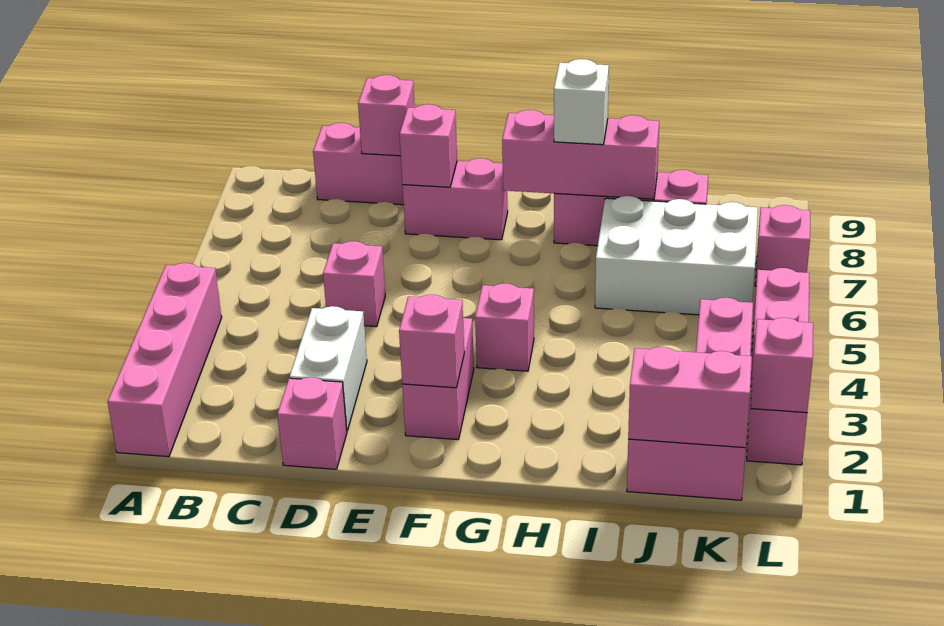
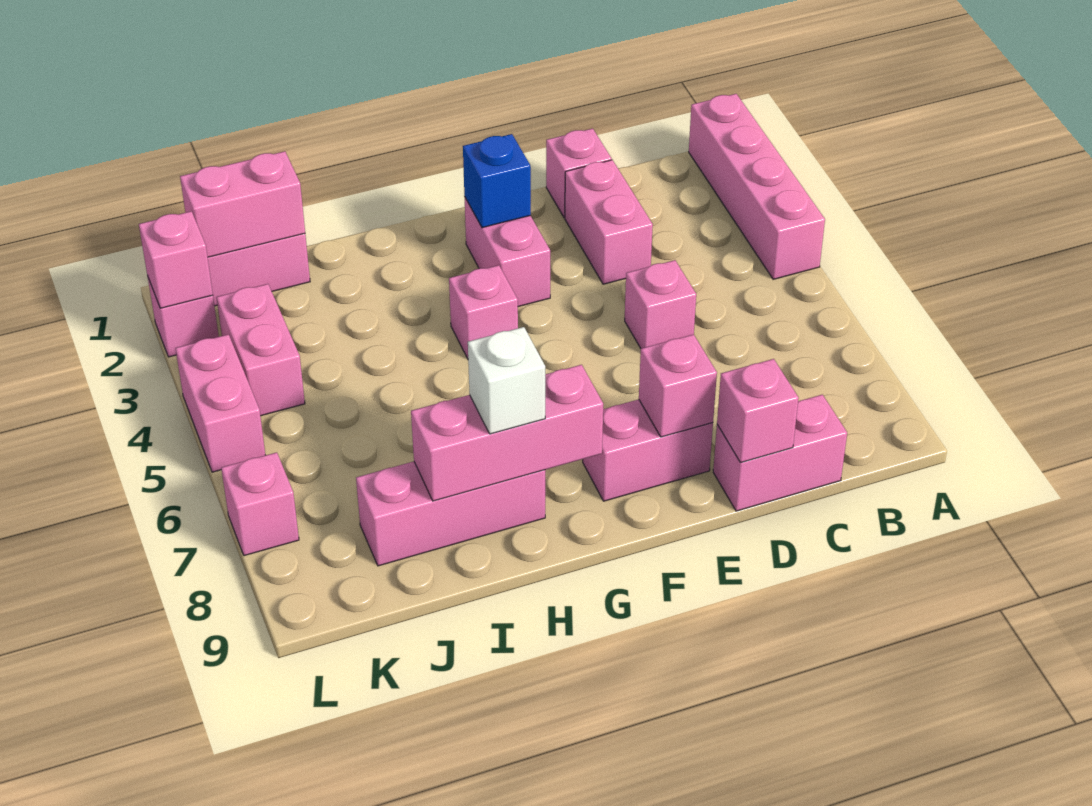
white 1x2 brick [290,306,367,431] -> pink 1x2 brick [565,160,653,284]
pink 1x1 brick [399,295,464,388] -> blue 1x1 brick [463,134,531,228]
white 2x3 brick [595,196,758,315] -> none

